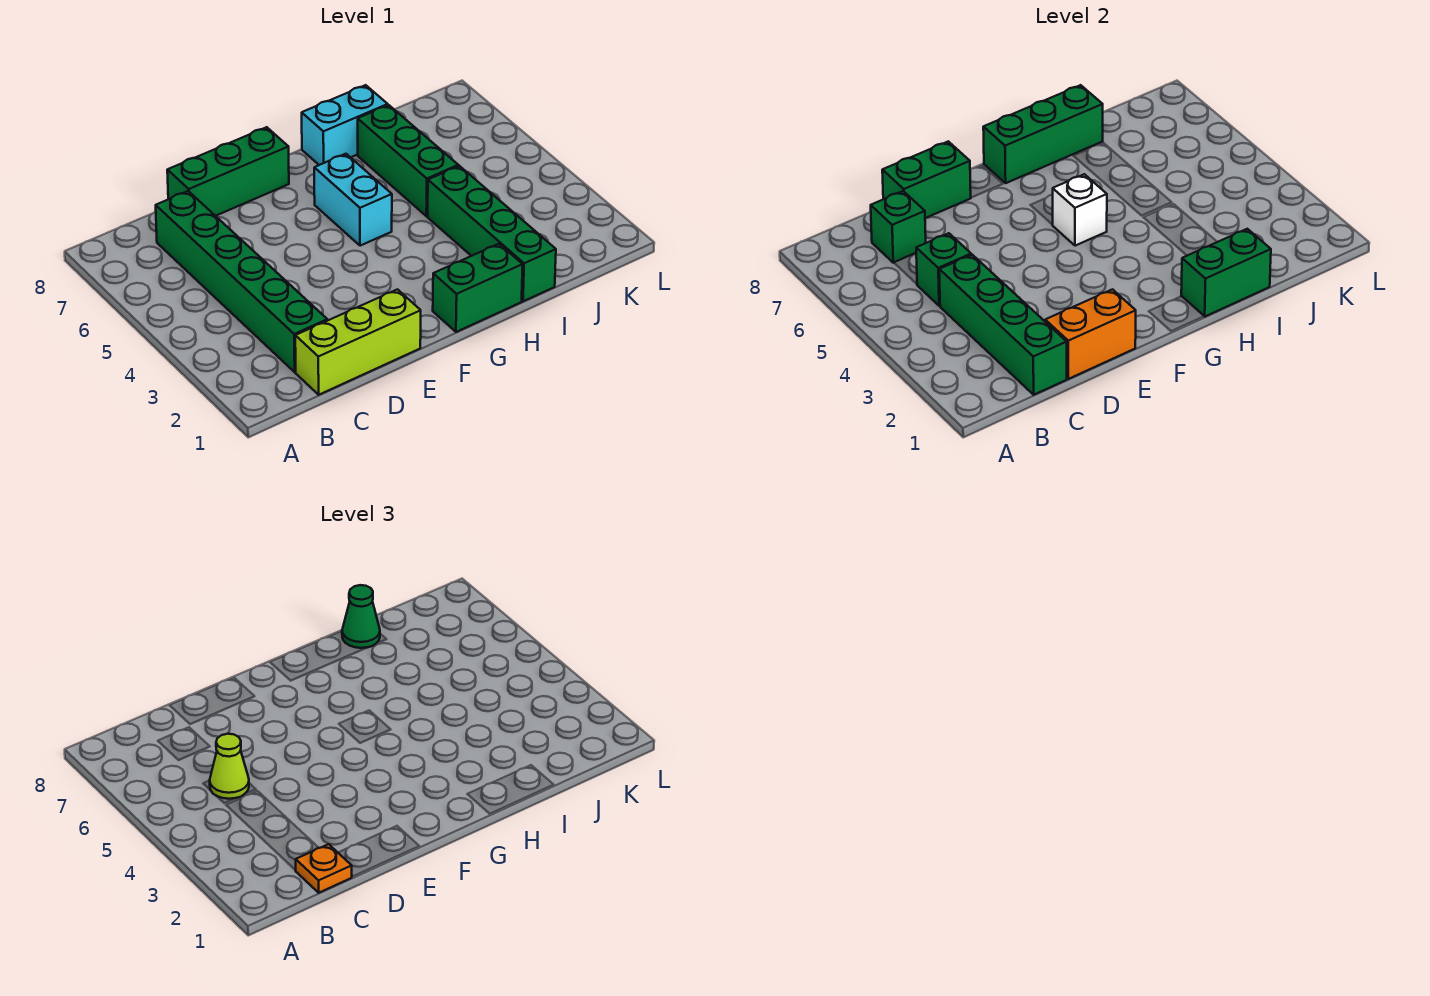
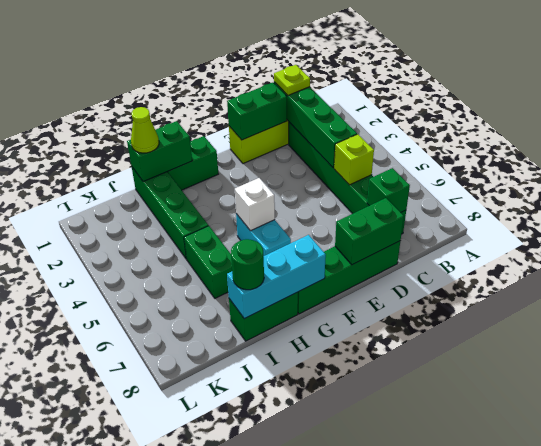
orange 1x1 plate [296,844,352,893] -> lime 1x1 plate [274,65,310,95]
green 1x1 brick [916,233,971,306] -> lime 1x1 brick [334,134,374,185]
lime 1x1 cone [210,734,249,799] -> lime 1x1 cone moved to [131,107,159,153]
orange 1x2 brick [1045,289,1136,379] -> green 1x2 brick [227,83,287,140]
green 1x3 brick [167,127,289,216] -> green 1x4 brick [298,241,400,314]
green 1x3 brick [983,85,1103,183] -> cyan 1x3 brick [227,235,326,319]
cyan 1x2 brick [302,85,388,165] -> green 1x2 brick [229,292,298,341]
green 1x3 brick [358,105,458,216] -> green 1x2 brick [184,226,232,298]
green 1x1 cone [342,585,380,648] -> green 1x1 round brick [231,239,264,290]

